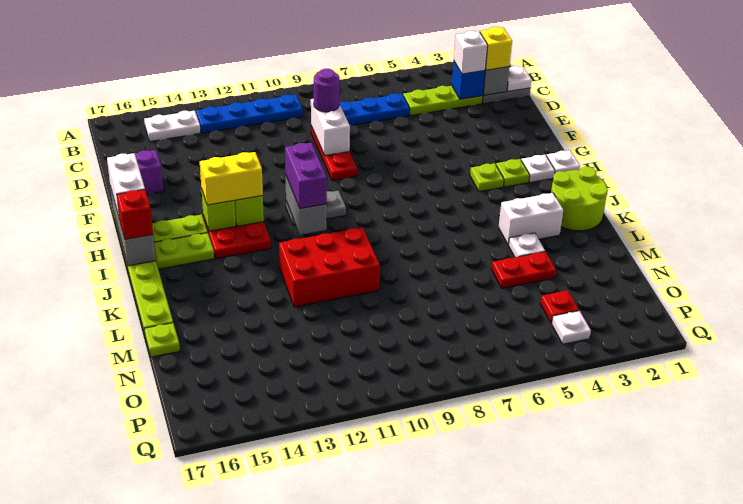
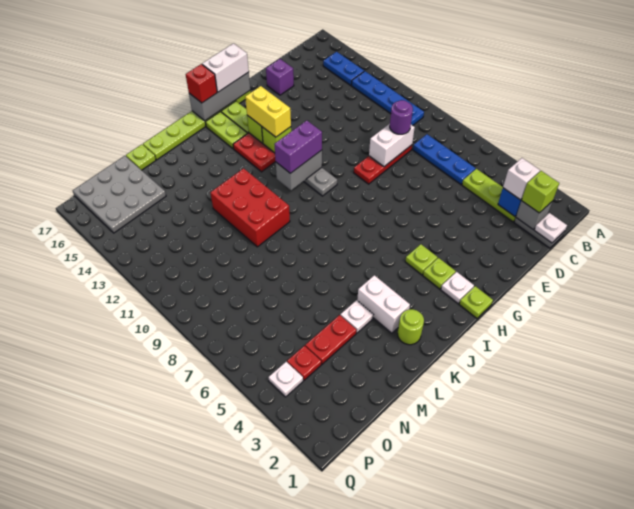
white 1x2 plate [144,111,201,141] -> blue 1x2 plate [323,52,364,85]
yellow 1x1 brick [480,27,512,70] -> lime 1x1 brick [522,171,559,213]
white 1x1 plate [546,150,580,173] -> lime 1x1 plate [459,286,493,318]
lime 2x2 round brick [551,167,608,231] -> lime 1x1 round brick [398,309,424,345]
red 1x2 plate [492,252,556,288] -> red 1x2 plate turned to [305,315,356,364]
none -> grey 3x3 plate [73,156,166,233]

